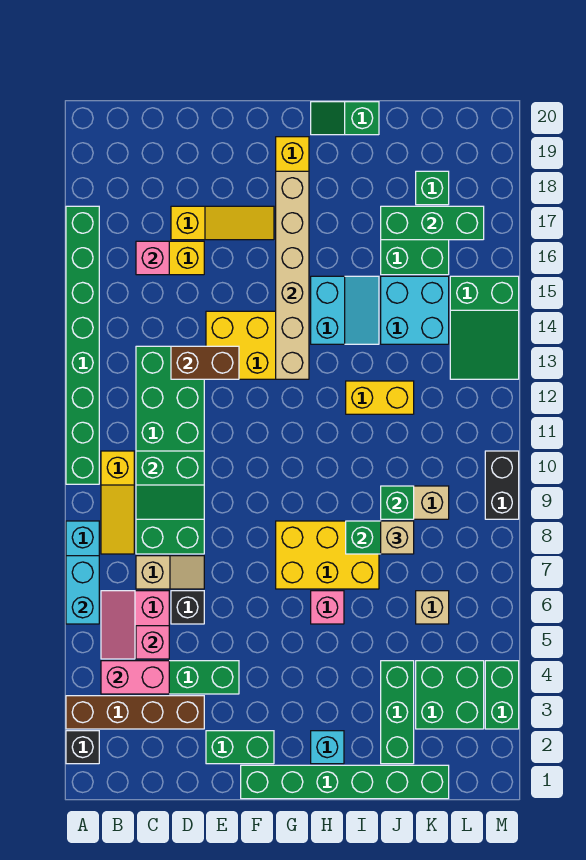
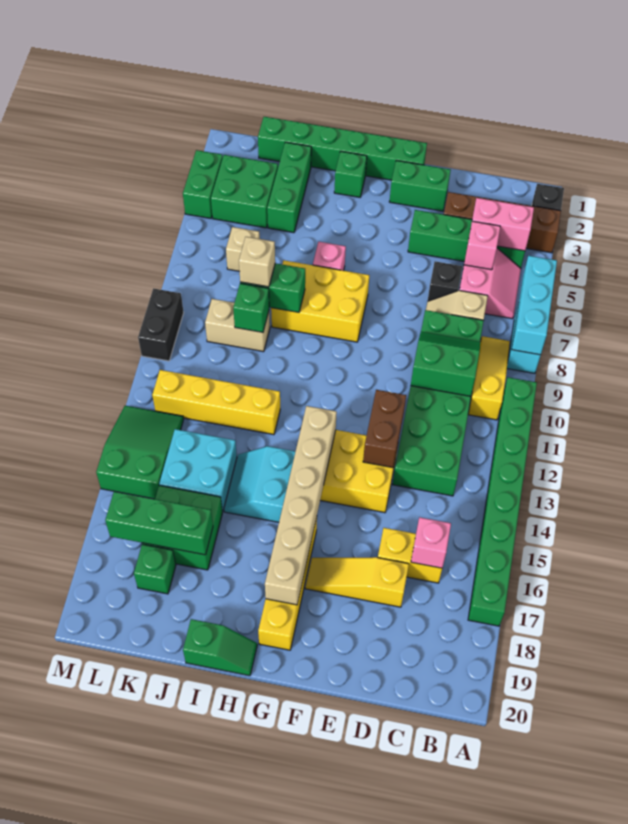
cyan 1x2 brick [66,556,99,624] -> cyan 1x3 brick [512,256,557,355]
brown 1x2 brick [171,346,239,379] -> brown 1x2 brick turned to [363,390,406,468]
cyan 1x1 brick [311,731,344,764] -> green 1x1 brick [334,151,367,197]
yellow 1x2 brick [346,381,414,414] -> yellow 1x4 brick [152,370,280,435]

